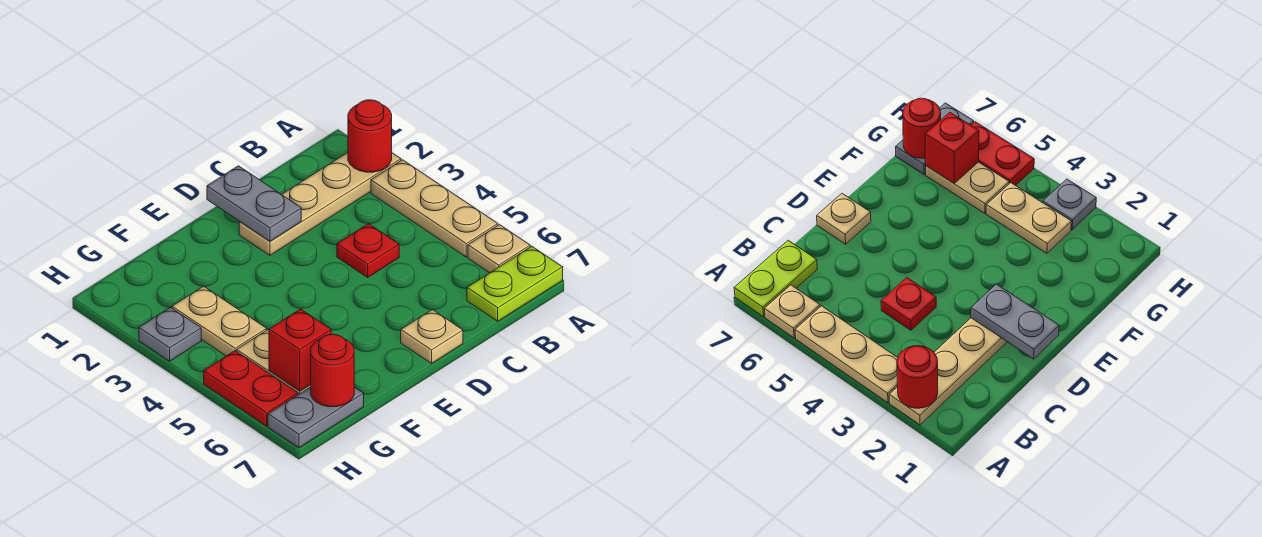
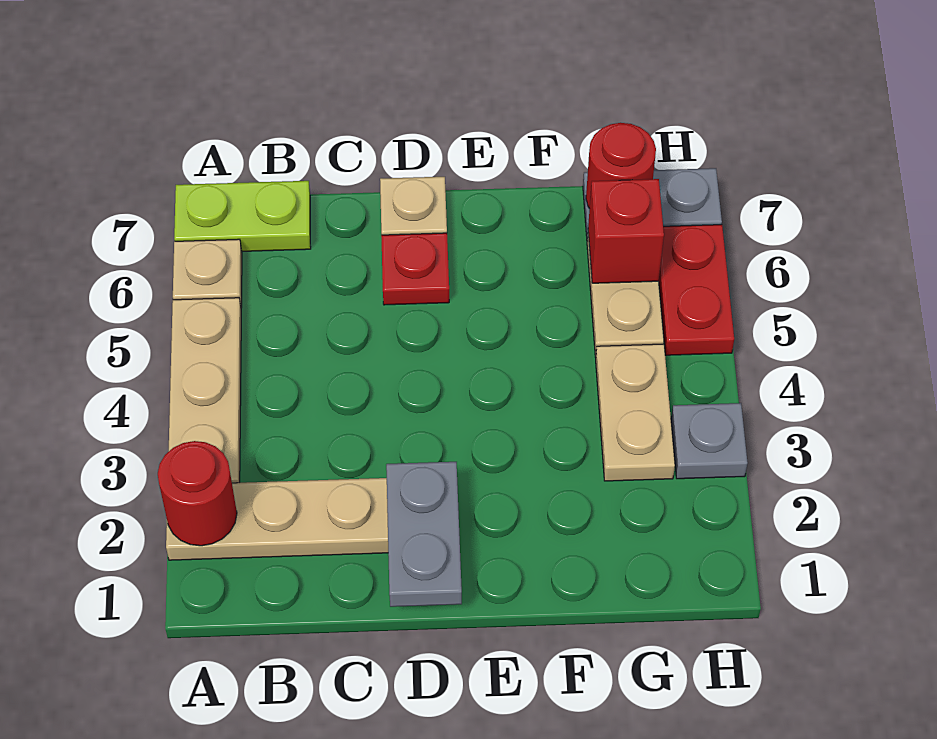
red 1x1 plate [337,224,399,277] -> red 1x1 plate moved to [381,233,449,305]

